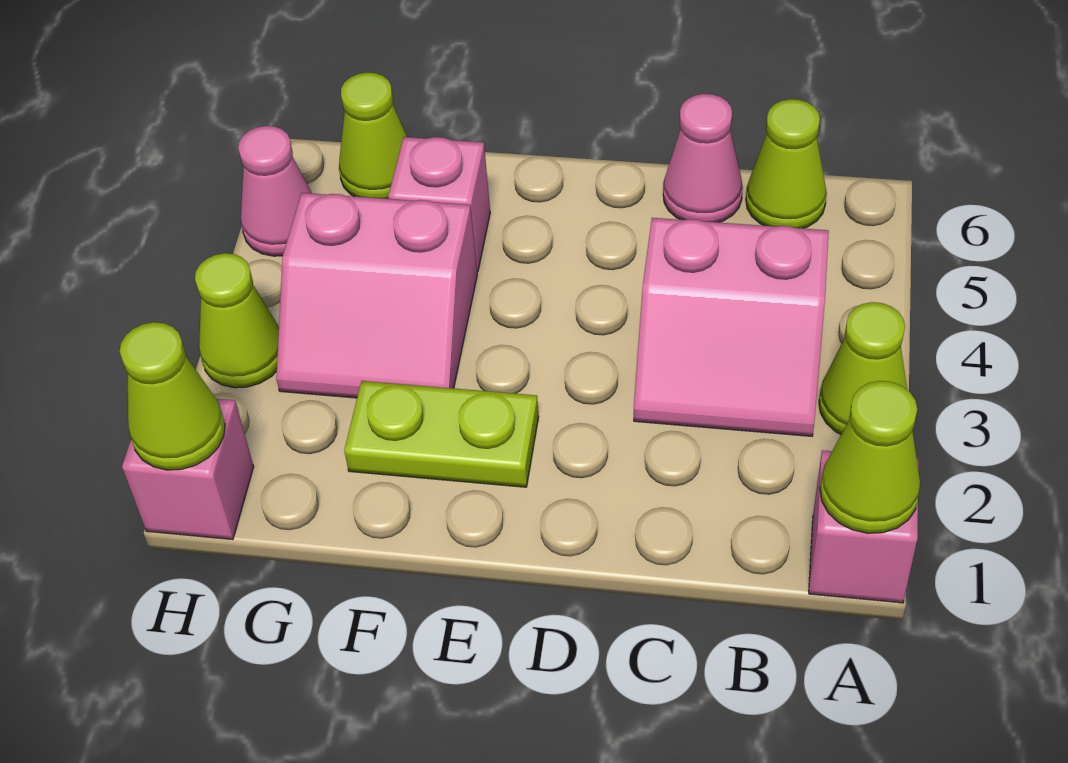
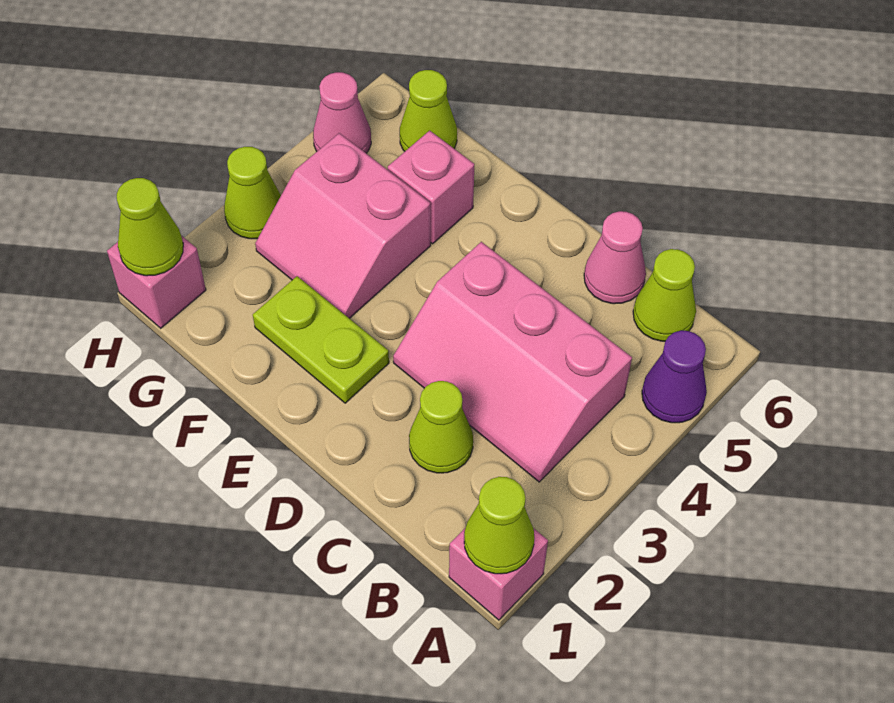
lime 1x1 cone [819,302,907,434] -> lime 1x1 cone moved to [409,381,473,473]
none -> purple 1x1 cone [642,331,707,423]
pink 2x2 slope [634,218,829,436] -> pink 2x3 slope [393,242,632,482]

